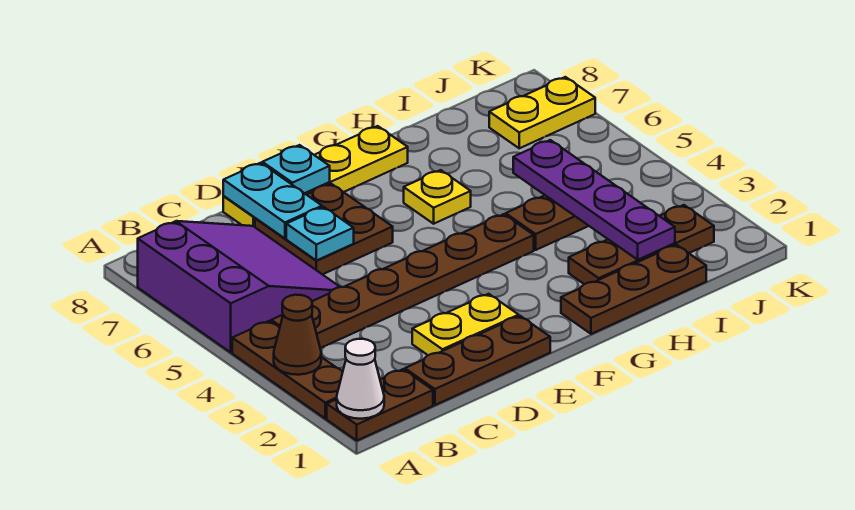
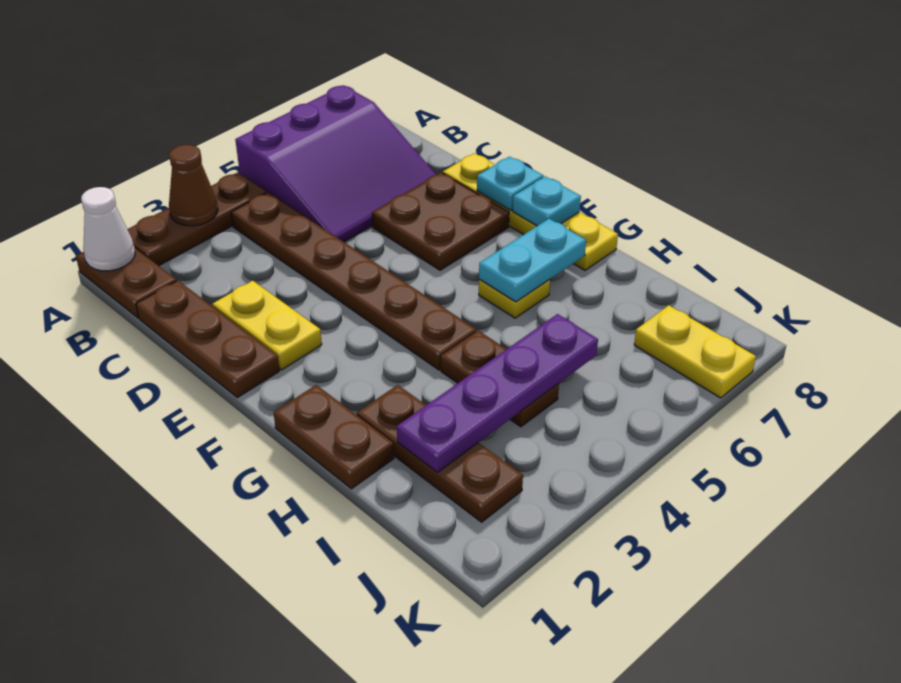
cyan 1x1 plate [286,207,354,261] -> cyan 1x1 plate moved to [513,176,581,226]
cyan 1x2 plate [223,163,322,238] -> cyan 1x2 plate moved to [479,219,586,302]
brown 1x3 plate [561,245,706,334] -> brown 1x2 plate [274,385,394,489]

